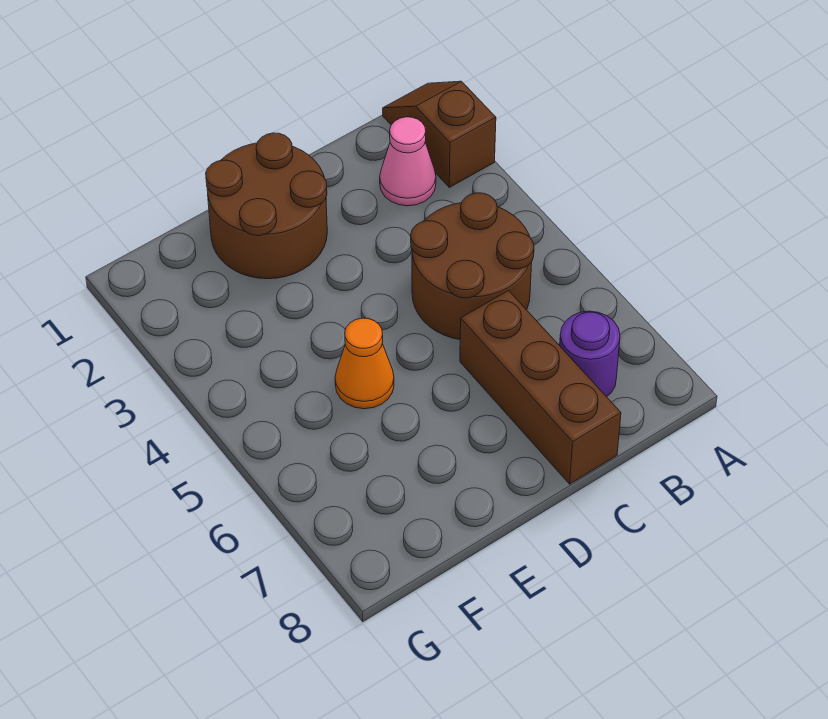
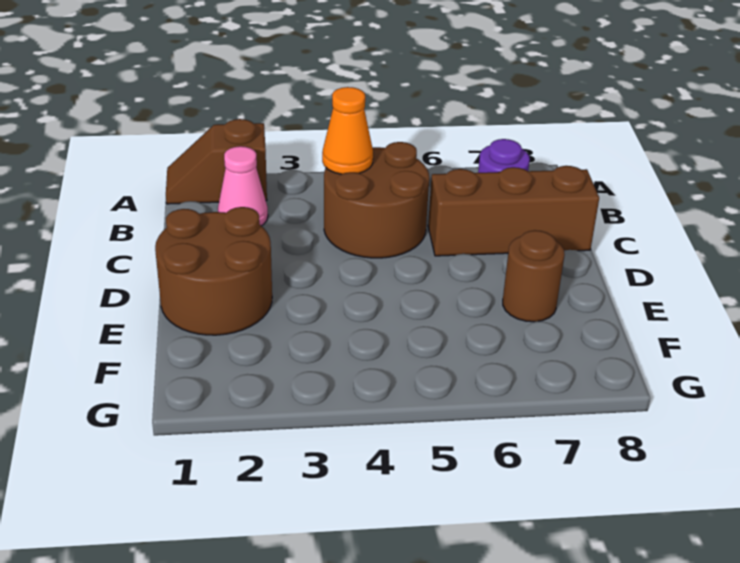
orange 1x1 cone [335,318,394,409] -> orange 1x1 cone moved to [322,87,373,174]
none -> brown 1x1 round brick [503,230,565,322]

